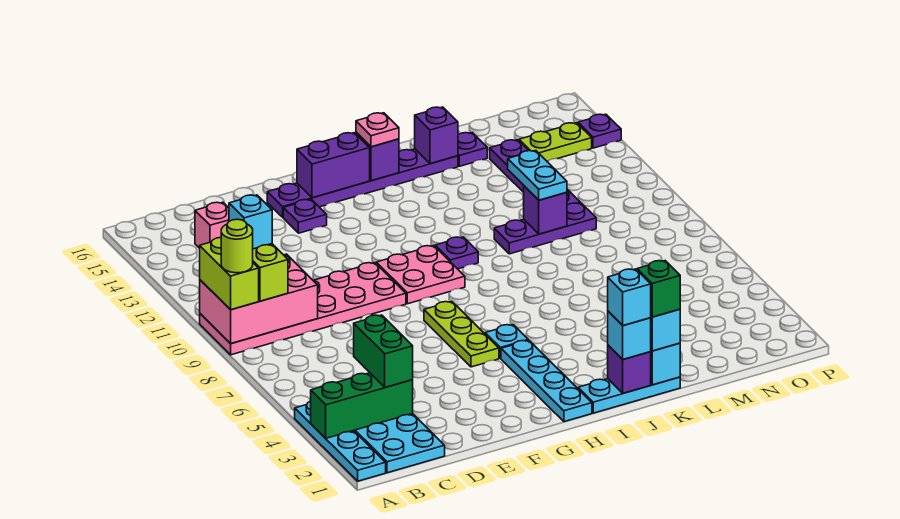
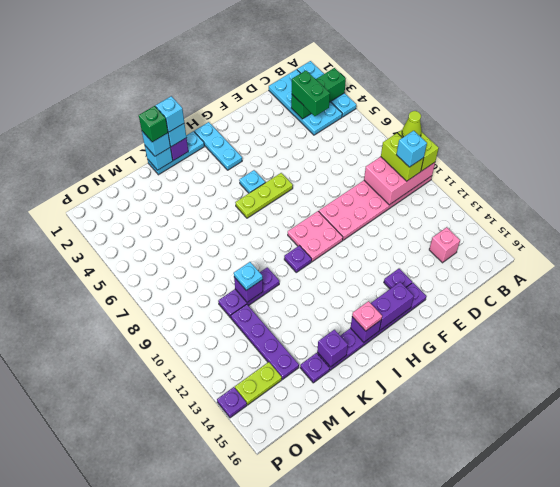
lime 1x1 round brick [221,219,253,273] -> lime 1x1 cone [402,111,422,137]
lime 1x3 plate [424,302,499,367] -> lime 1x3 plate turned to [235,173,293,218]
cyan 1x4 plate [501,340,592,422] -> cyan 1x3 plate [194,122,242,170]
cyan 1x2 plate [508,151,567,200] -> cyan 1x1 plate [234,262,263,291]

